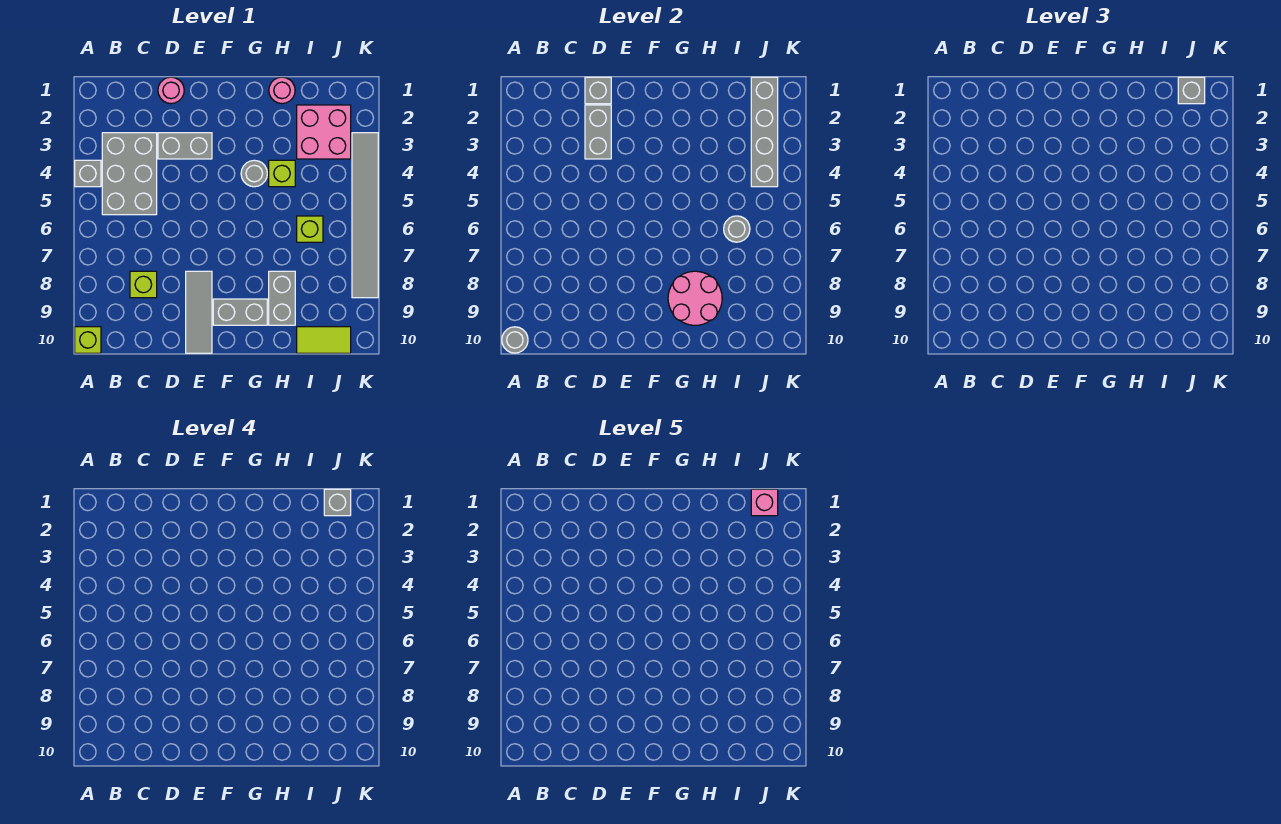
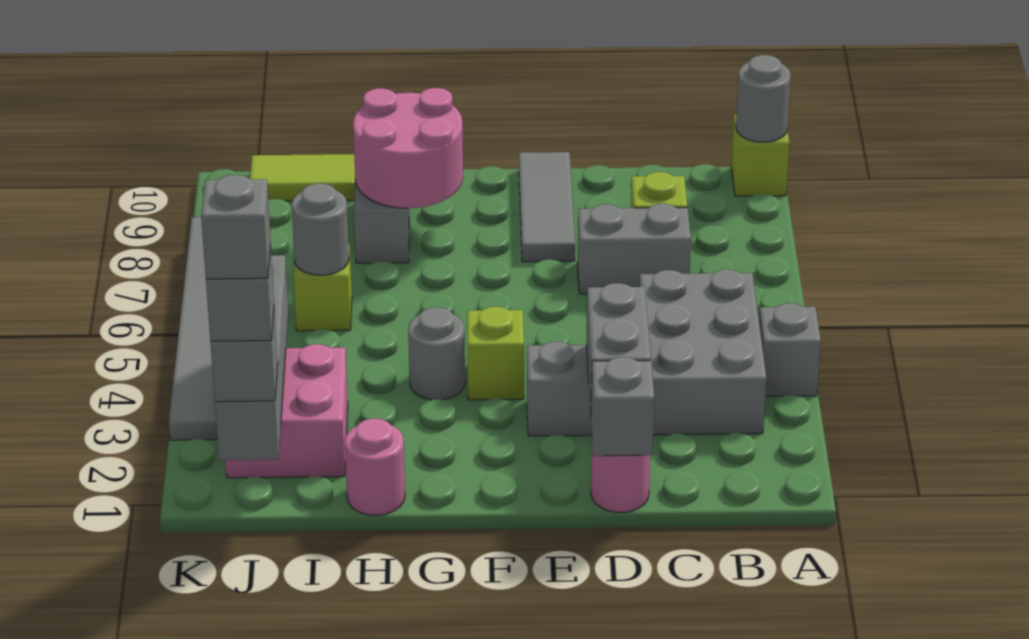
grey 1x2 brick [213,299,267,325] -> grey 1x2 brick moved to [577,204,691,294]
lime 1x1 brick [269,160,295,187] -> lime 1x1 brick moved to [467,307,524,400]
pink 1x1 brick [751,489,778,516] -> grey 1x1 brick [201,175,271,279]

